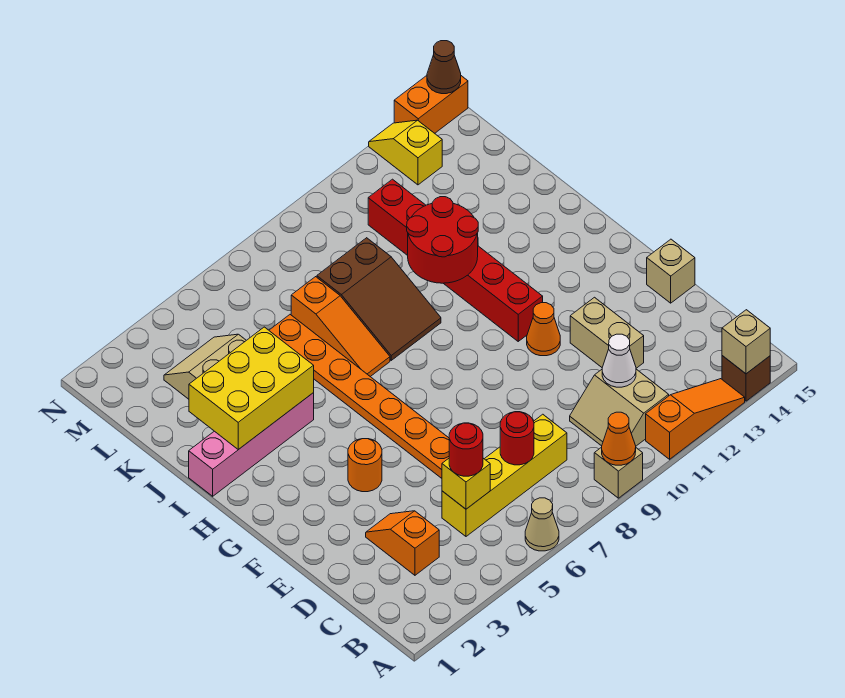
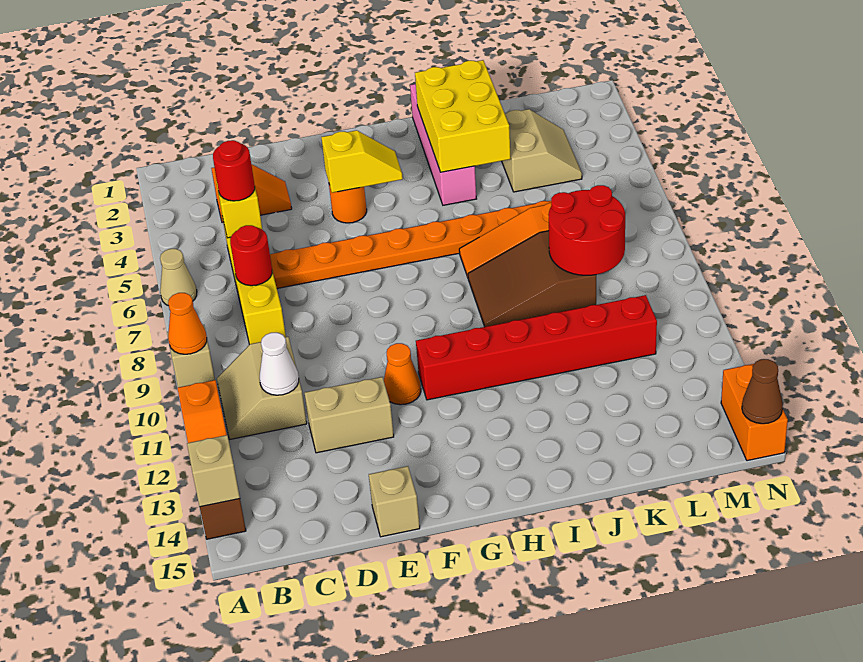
tan 2x2 slope [570,369,669,446] -> tan 2x2 slope turned to [217,337,307,439]
red 2x2 round brick [407,197,478,283] -> red 2x2 round brick moved to [548,185,625,275]
yellow 1x2 slope [369,120,442,185] -> yellow 1x2 slope moved to [321,130,403,193]

